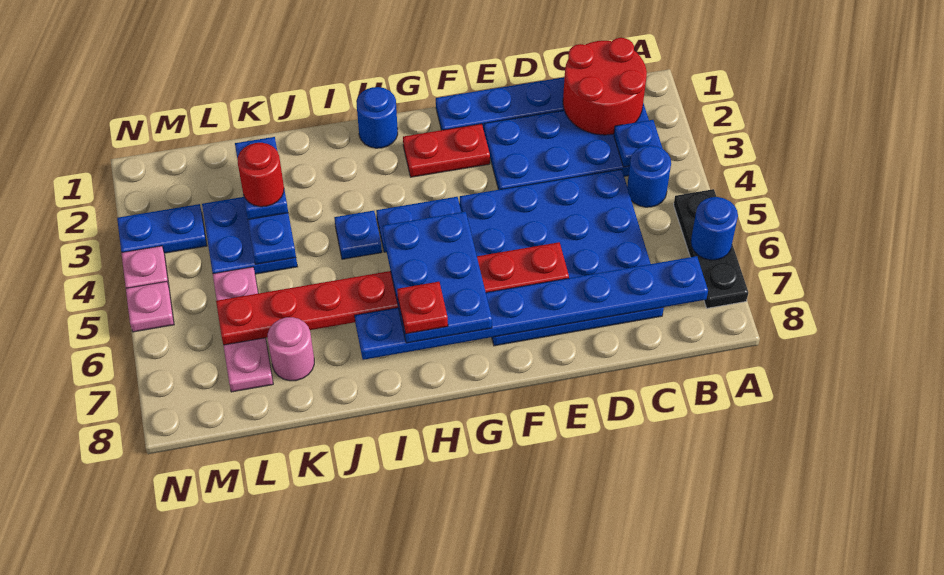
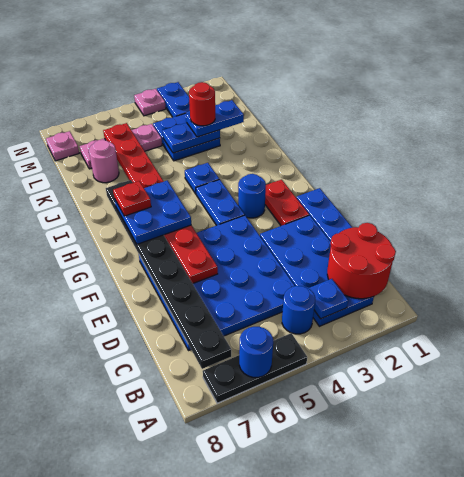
blue 1x8 plate [355,256,708,360] -> black 1x8 plate [106,180,231,369]
blue 2x3 plate [382,212,492,343] -> blue 2x2 plate [115,180,191,244]
blue 1x1 round brick [357,87,398,148] -> blue 1x1 round brick moved to [238,174,266,218]
pink 1x1 plate [126,281,174,332] -> pink 1x1 plate moved to [46,131,79,161]

